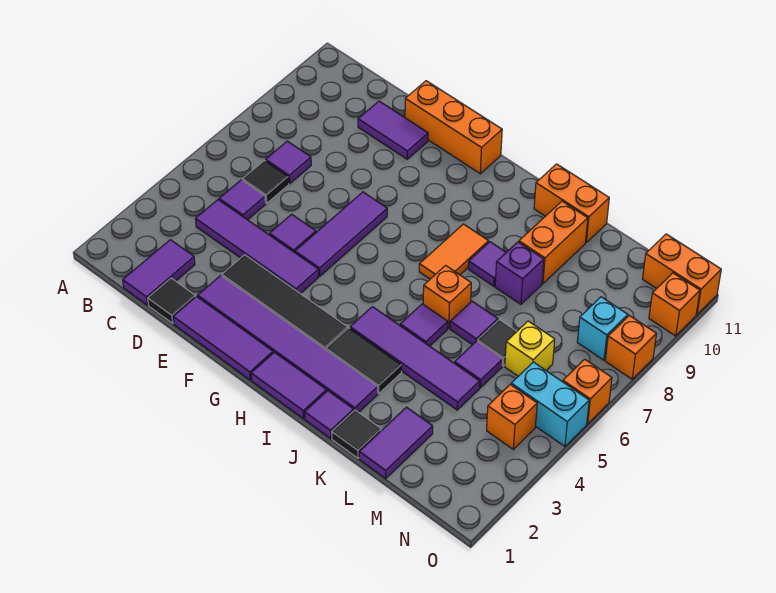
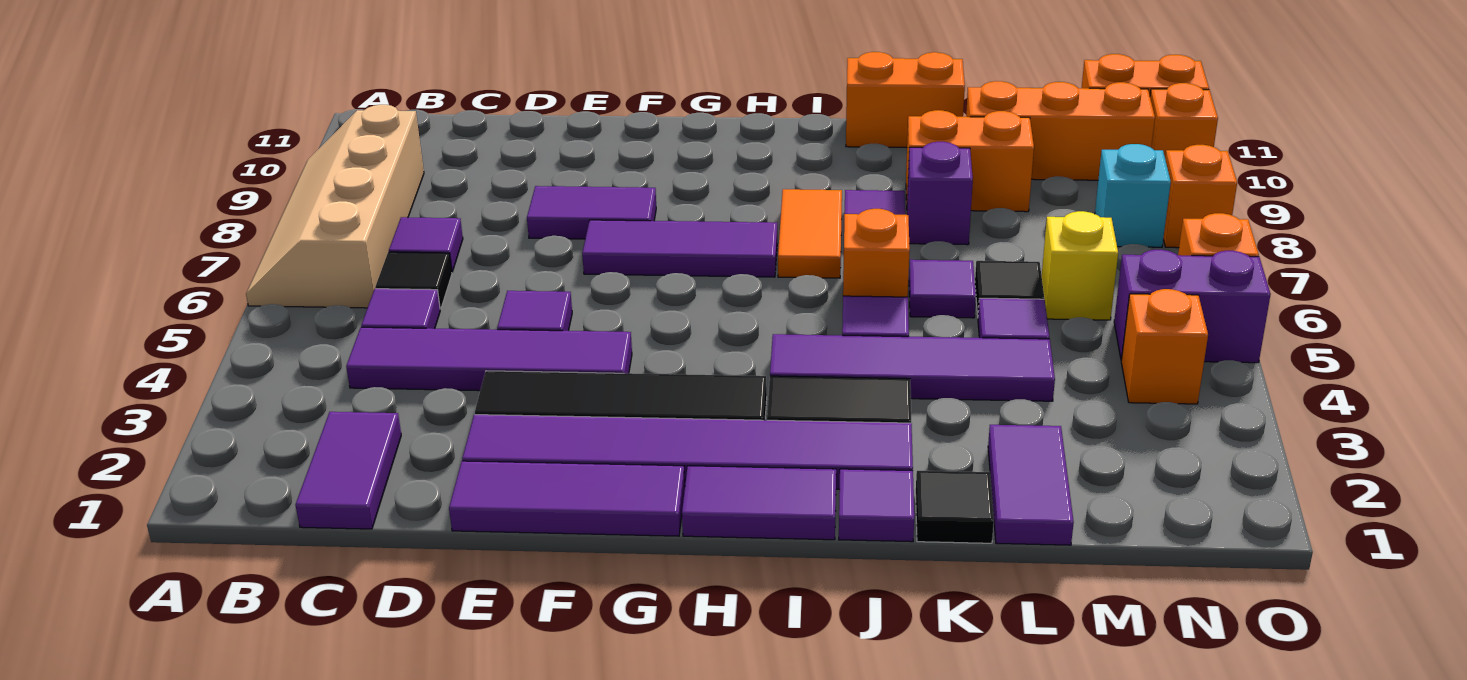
none -> tan 2x4 slope [246,105,424,308]
black 1x1 tile [148,278,195,323] -> none
purple 1x2 tile [358,101,428,159] -> purple 1x2 tile moved to [527,186,656,239]
orange 1x3 brick [405,81,502,174] -> orange 1x3 brick moved to [966,81,1155,180]
purple 1x3 tile [295,192,387,276] -> purple 1x3 tile turned to [582,220,777,277]
orange 1x2 brick [519,201,588,284] -> orange 1x2 brick turned to [906,110,1034,212]
cyan 1x2 brick [511,362,589,446] -> purple 1x2 brick [1114,250,1271,363]

